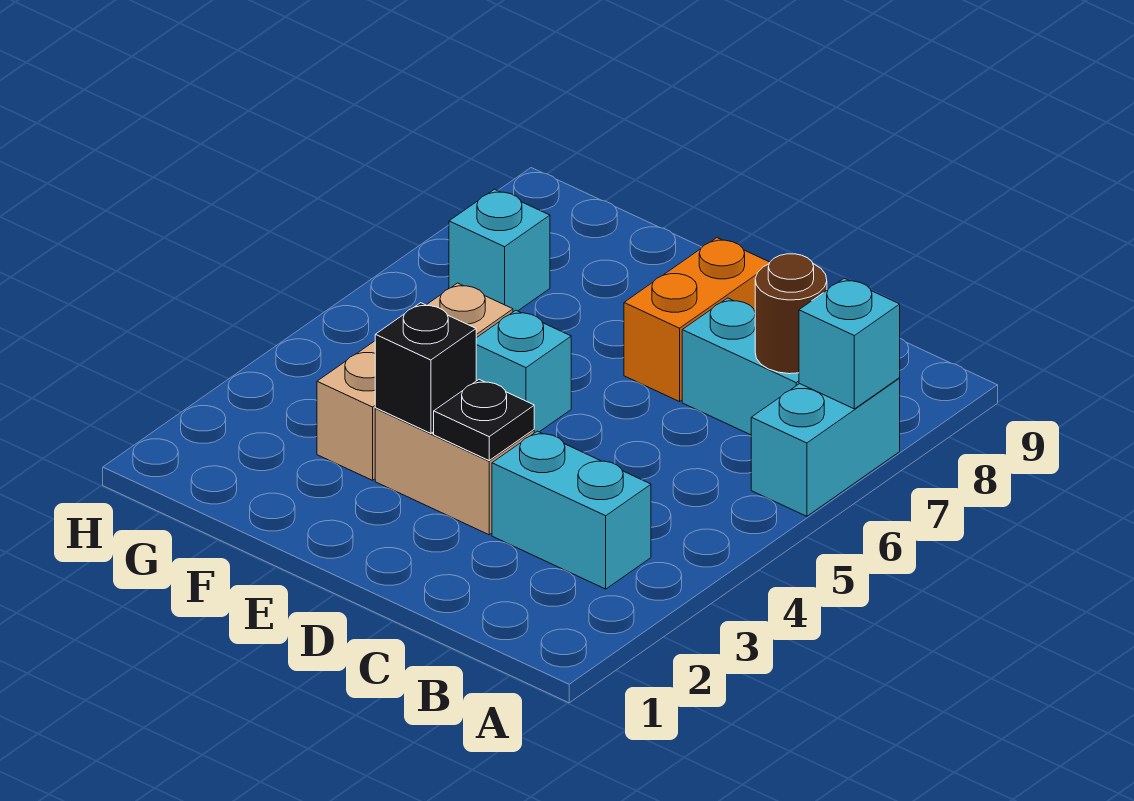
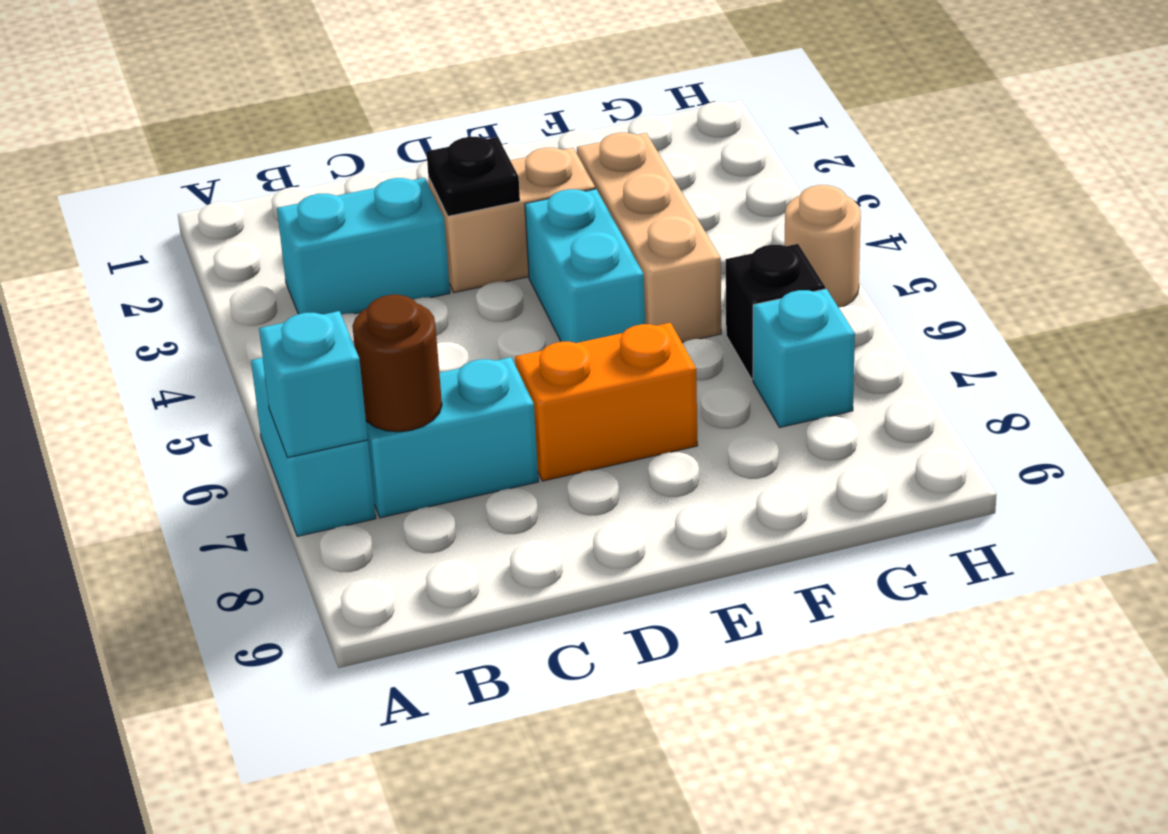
orange 1x2 brick [624,238,770,402] -> orange 1x2 brick turned to [515,323,698,481]
black 1x1 brick [375,303,476,433] -> black 1x1 brick moved to [726,244,825,379]
cyan 1x1 brick [476,310,571,433] -> cyan 1x2 brick [525,189,645,343]
none -> tan 1x1 round brick [785,185,861,308]

